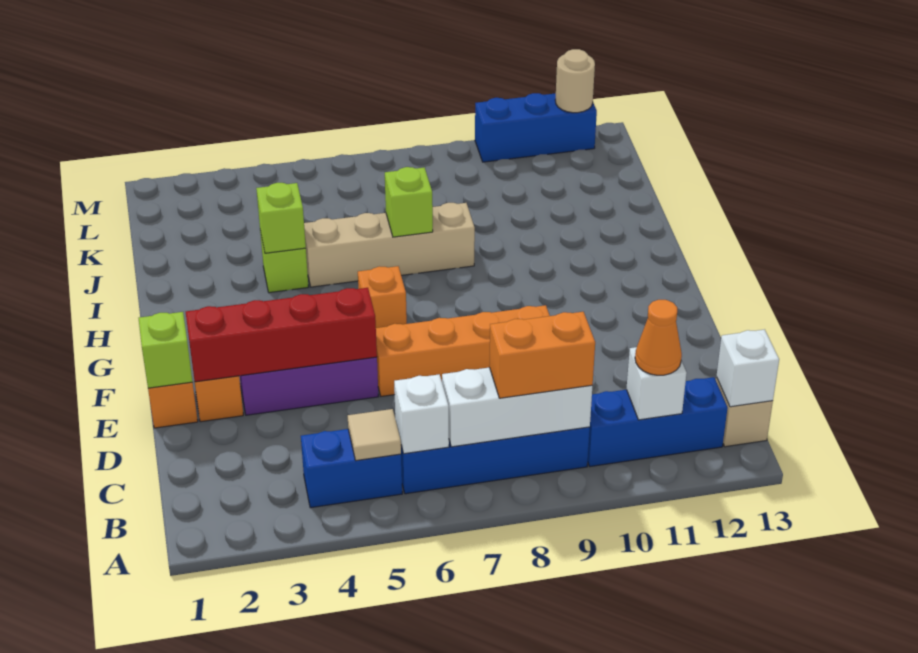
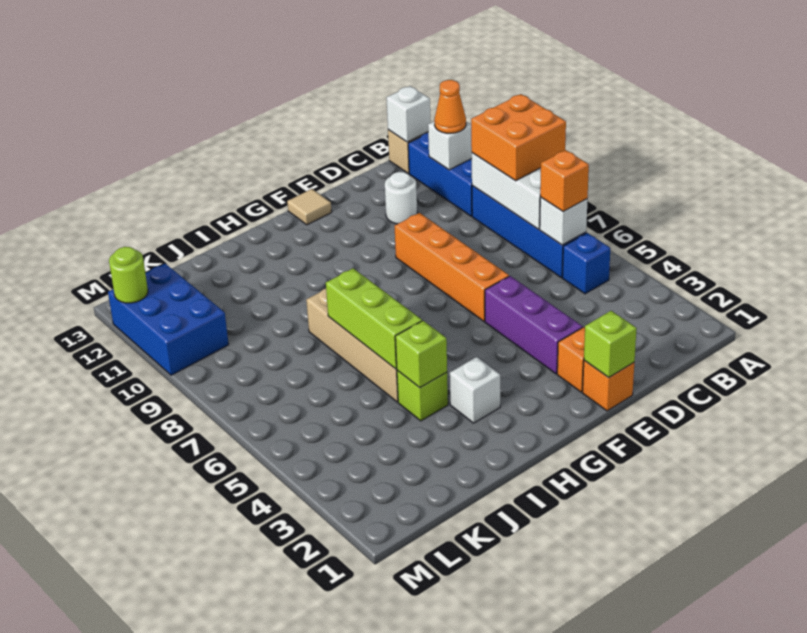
blue 1x2 brick [301,429,402,508] -> blue 1x1 brick [562,233,610,294]
tan 1x1 tile [348,409,401,461] -> tan 1x1 tile moved to [287,189,332,225]
orange 1x2 brick [489,312,595,398] -> orange 2x2 brick [471,94,566,181]
none -> white 1x1 round brick [385,172,417,224]
red 1x4 brick [186,288,377,382] -> none
orange 1x1 brick [358,266,407,328] -> orange 1x1 brick moved to [540,150,589,212]
none -> white 1x1 brick [450,357,500,423]
lime 1x1 brick [385,167,433,237] -> lime 1x3 brick [326,268,422,369]
blue 1x3 brick [475,93,597,162] -> blue 2x3 brick [108,264,229,375]
tan 1x1 round brick [555,49,595,113] -> lime 1x1 round brick [109,247,148,303]

